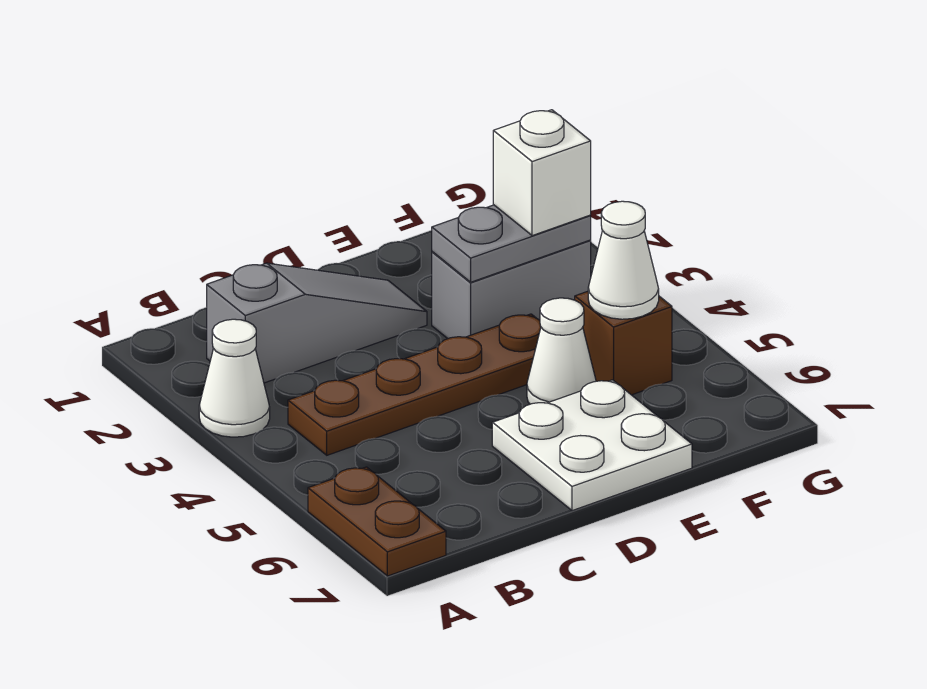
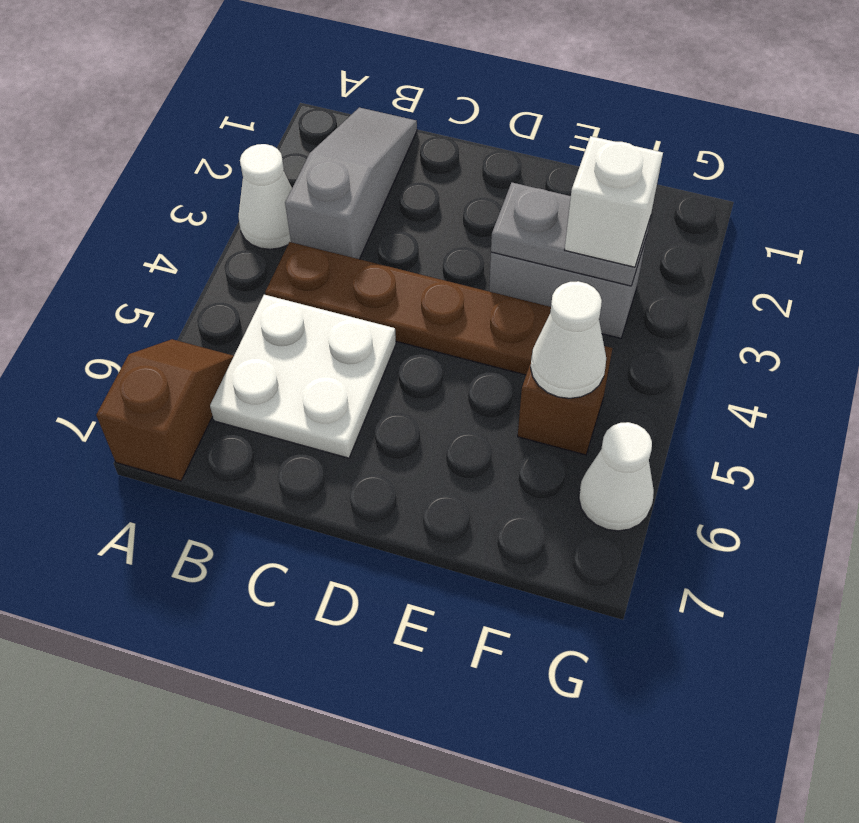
brown 1x2 plate [308,467,446,576] -> brown 1x2 slope [96,339,234,481]
grey 1x3 slope [207,263,427,383] -> grey 1x3 slope turned to [285,107,417,259]
white 2x2 plate [492,380,692,511] -> white 2x2 plate moved to [210,295,396,458]
white 1x1 cone [527,298,596,404] -> white 1x1 cone moved to [579,422,654,531]

